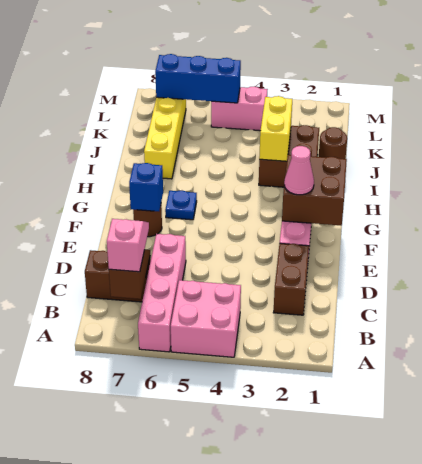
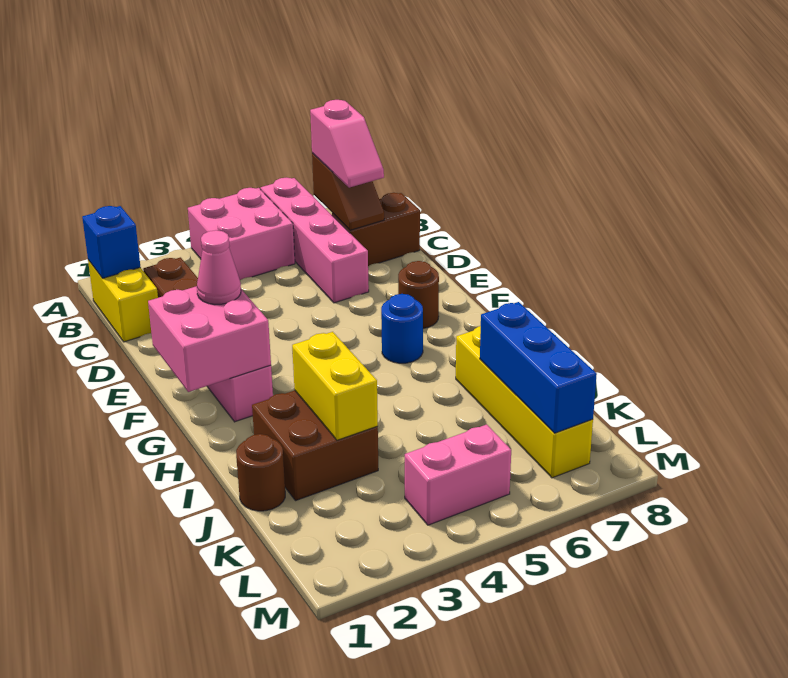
none -> yellow 1x2 brick [88,260,158,342]
brown 2x2 brick [282,155,347,226] -> pink 2x2 brick [148,286,271,392]
blue 1x1 brick [129,163,163,211] -> blue 1x1 brick moved to [82,206,140,278]
blue 1x1 plate [165,191,197,220] -> blue 1x1 round brick [381,294,423,363]
blue 1x3 brick [155,54,241,103] -> blue 1x3 brick turned to [480,302,597,433]

